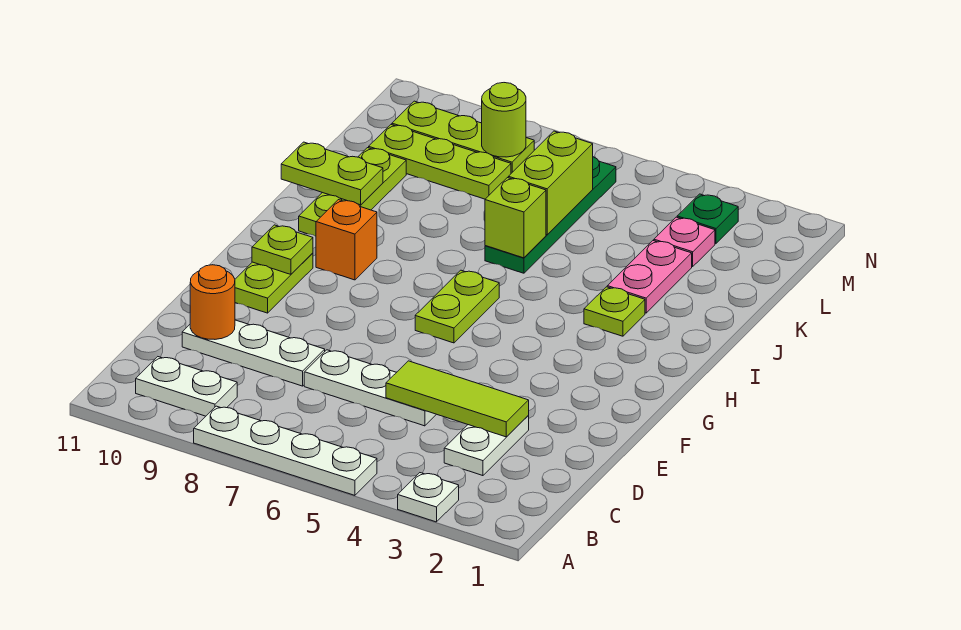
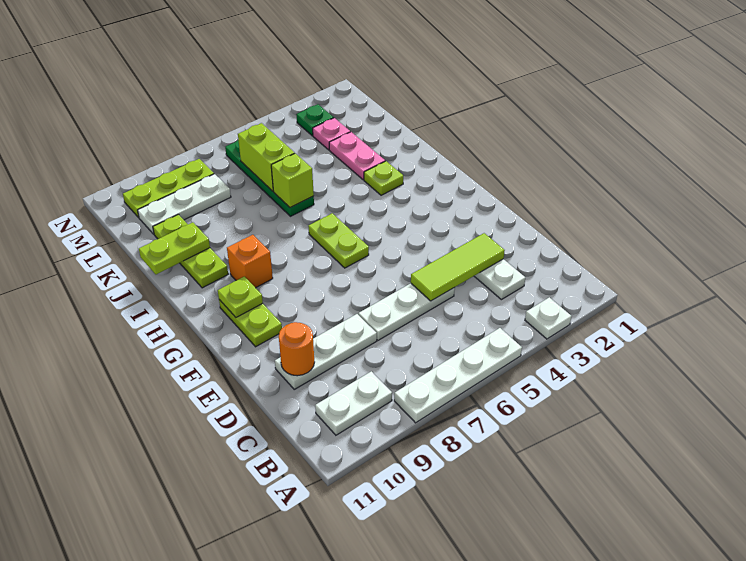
lime 1x3 plate [369,125,511,199] -> white 1x3 plate [138,174,231,234]
lime 1x1 round brick [482,83,526,157] -> none

